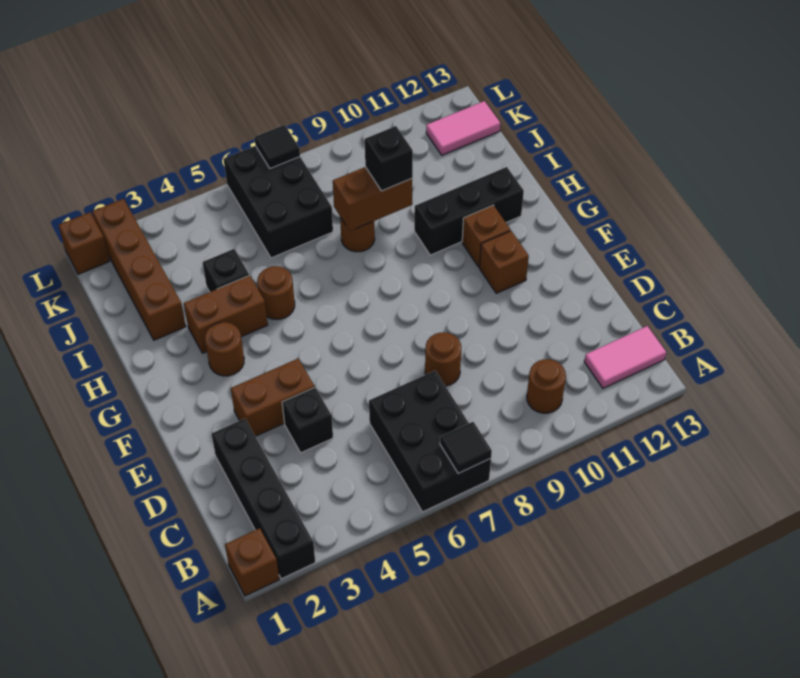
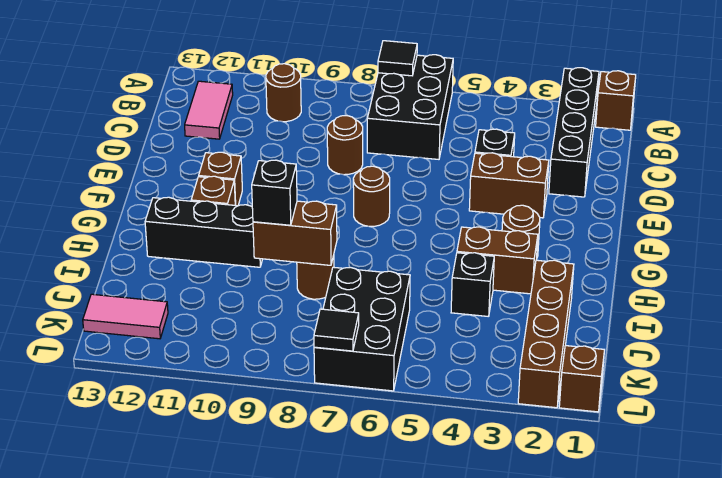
pink 1x2 tile [584,326,666,388] -> pink 1x2 tile turned to [185,81,233,139]
brown 1x1 round brick [257,266,295,319] -> brown 1x1 round brick moved to [353,166,390,226]

